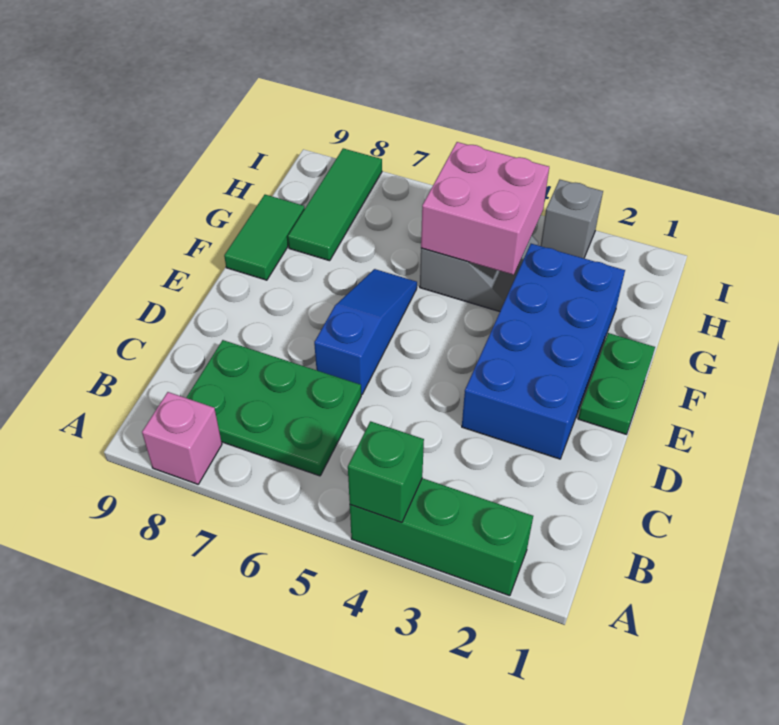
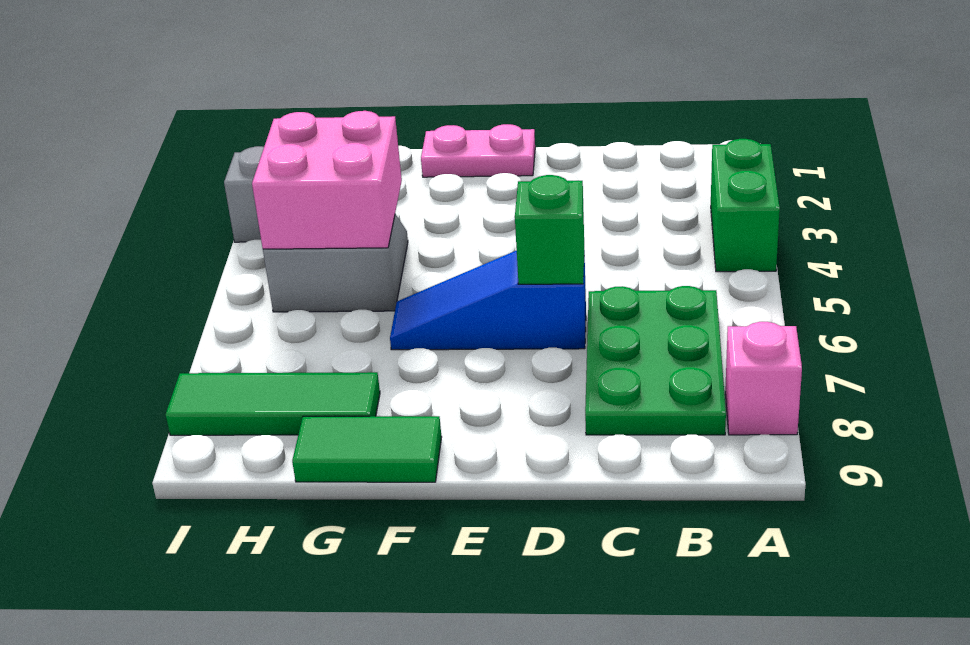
green 1x3 brick [350,478,533,596] -> green 1x2 brick [711,139,780,272]
green 1x1 brick [348,421,424,522] -> green 1x1 brick moved to [515,175,584,284]
blue 2x4 brick [462,244,625,459] -> none
green 1x2 plate [578,333,655,434] -> pink 1x2 plate [421,124,535,177]

